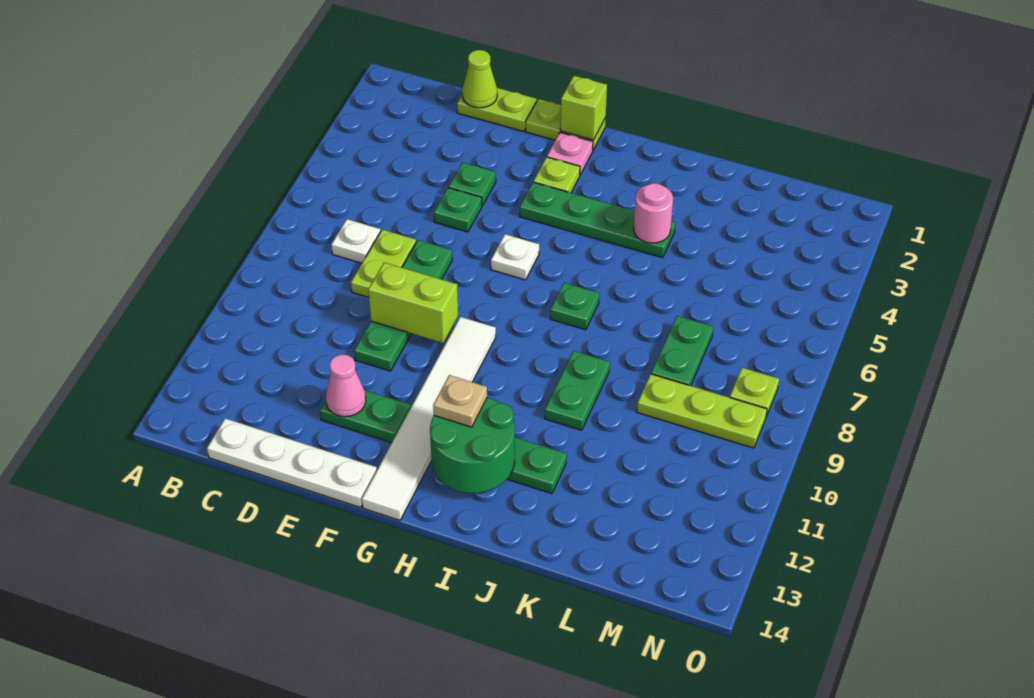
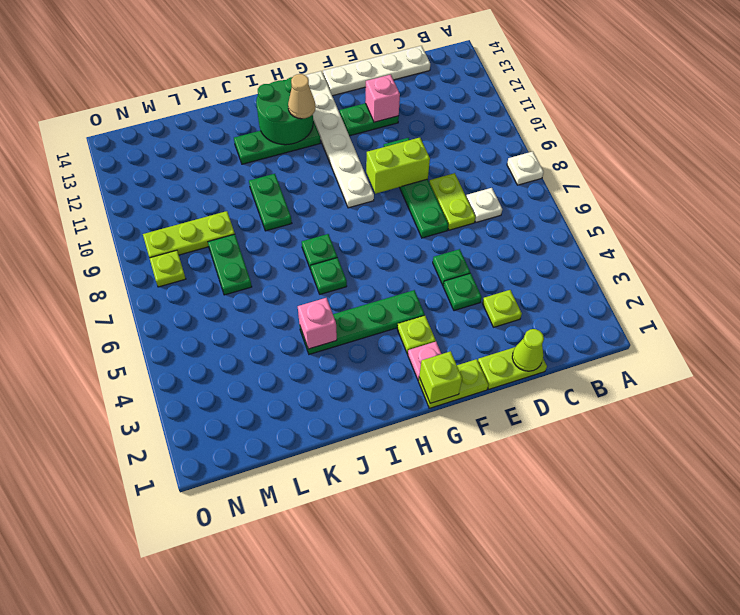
none -> lime 1x1 plate [482,290,522,327]
pink 1x1 cone [326,354,366,417] -> pink 1x1 brick [365,75,400,122]
white 1x1 plate [491,234,539,280] -> white 1x1 plate moved to [507,151,544,185]
white 1x6 tile [362,317,496,520] -> white 1x6 plate [306,71,374,208]
tan 1x1 plate [433,375,487,427] -> tan 1x1 cone [288,74,316,119]
none -> green 1x1 plate [311,258,347,294]
pink 1x1 round brick [634,183,673,243] -> pink 1x1 brick [298,298,337,349]

